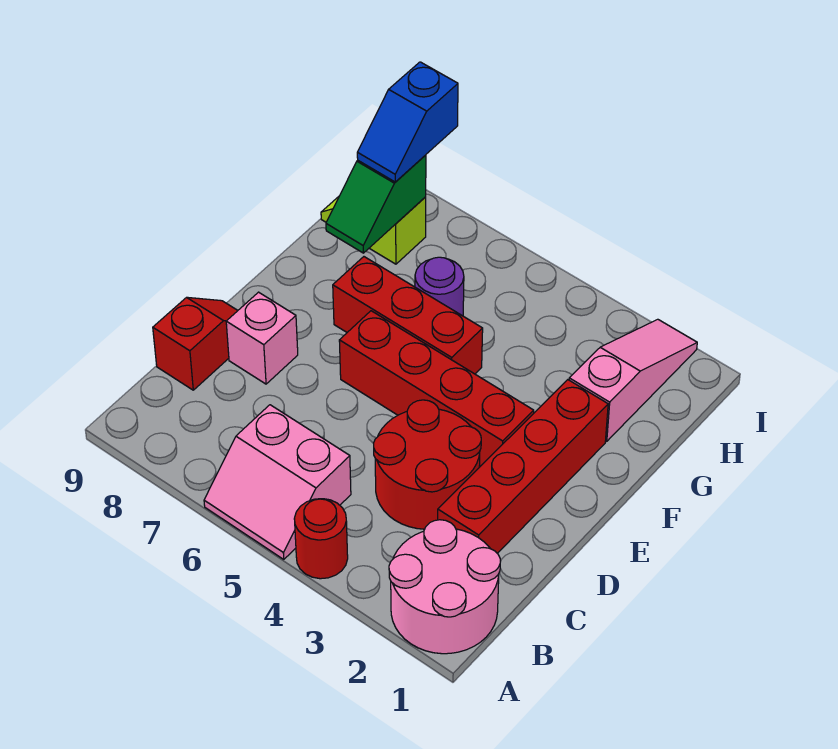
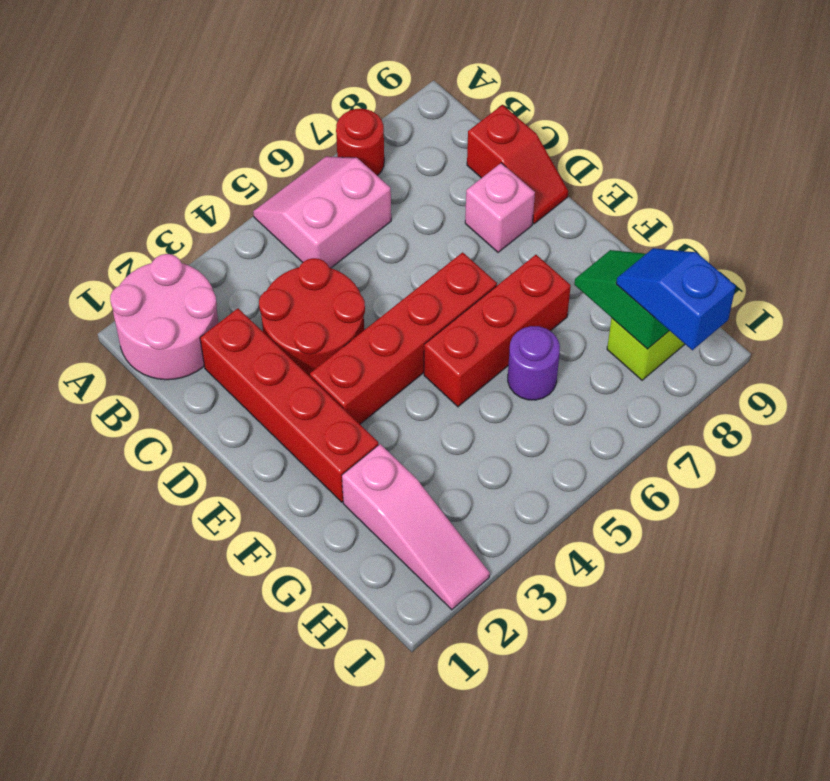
red 1x1 round brick [294,499,348,579] -> red 1x1 round brick moved to [336,109,384,176]

